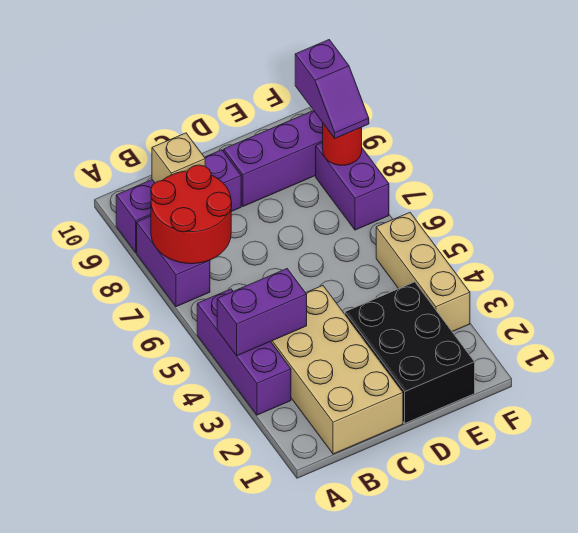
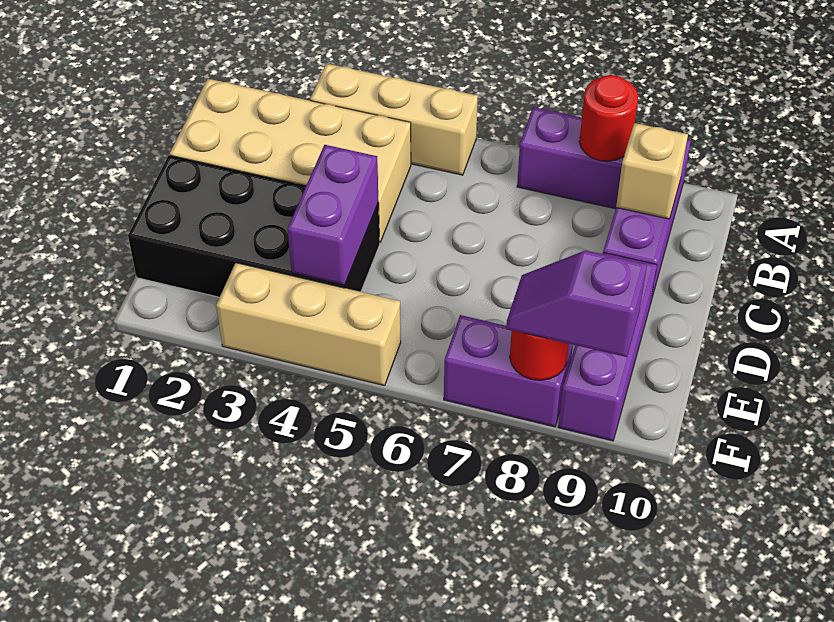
purple 1x3 brick [197,289,291,415] -> tan 1x3 brick [310,63,478,175]
purple 1x2 brick [217,269,307,356] -> purple 1x2 brick moved to [288,145,378,285]
red 2x2 round brick [151,165,232,264] -> red 1x1 round brick [579,75,638,161]
black 2x3 brick [345,282,475,423] -> black 2x4 brick [128,155,380,297]

